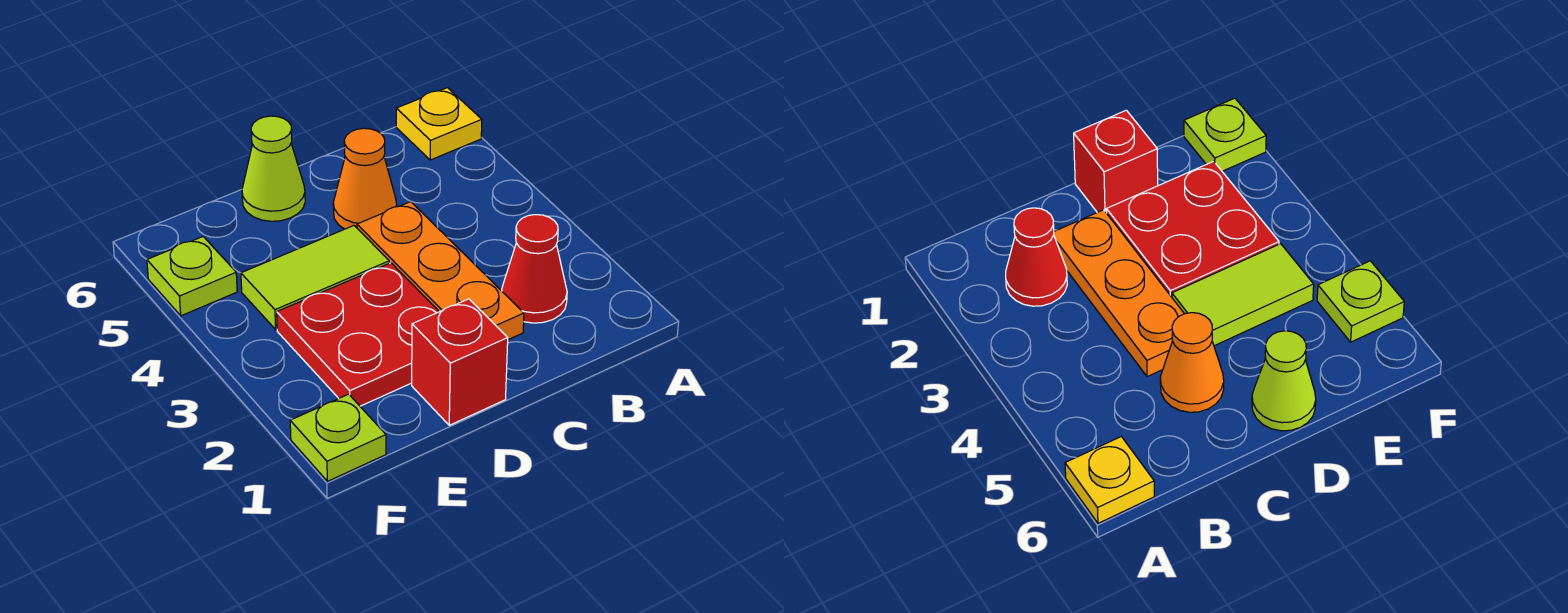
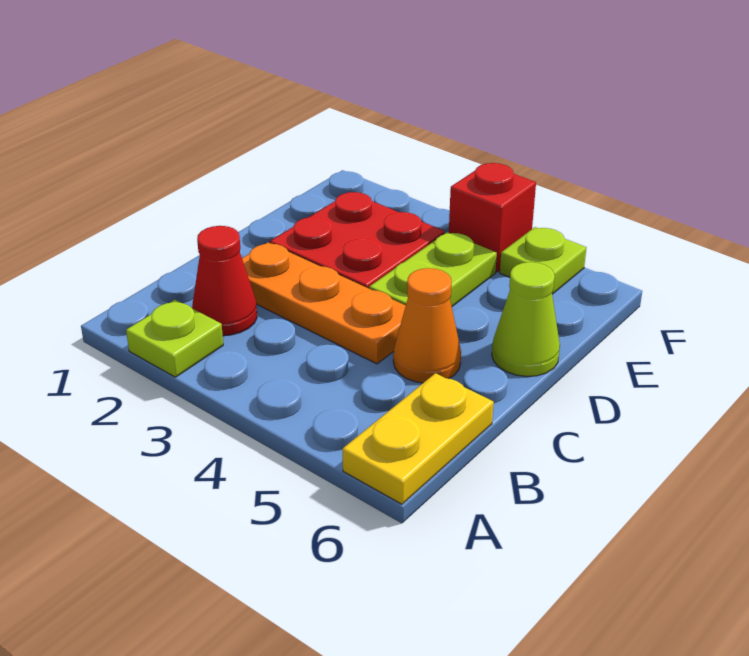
yellow 1x1 plate [396,88,482,160] -> yellow 1x2 plate [342,373,494,504]
red 1x1 brick [412,299,508,425] -> red 1x1 brick moved to [449,163,536,272]
lime 1x2 tile [241,226,389,329] -> lime 1x2 plate [369,232,497,306]
lime 1x1 plate [290,394,386,481] -> lime 1x1 plate moved to [126,300,223,377]

